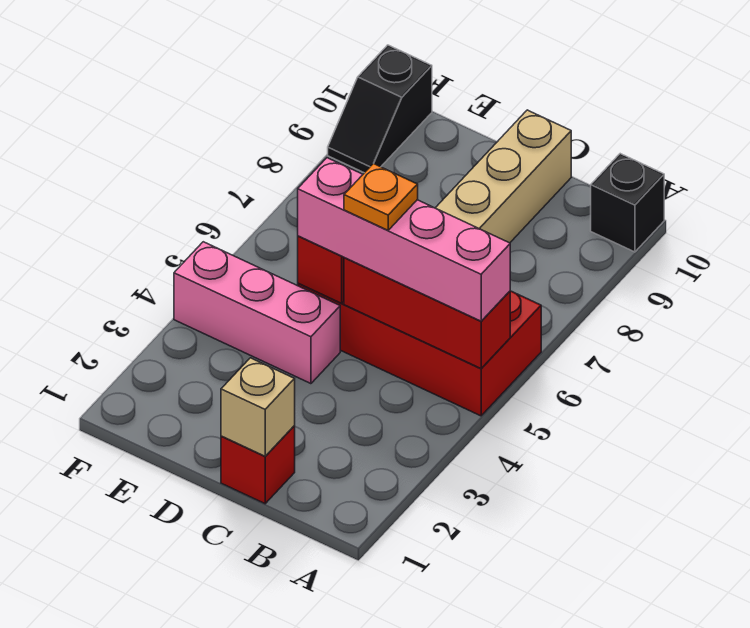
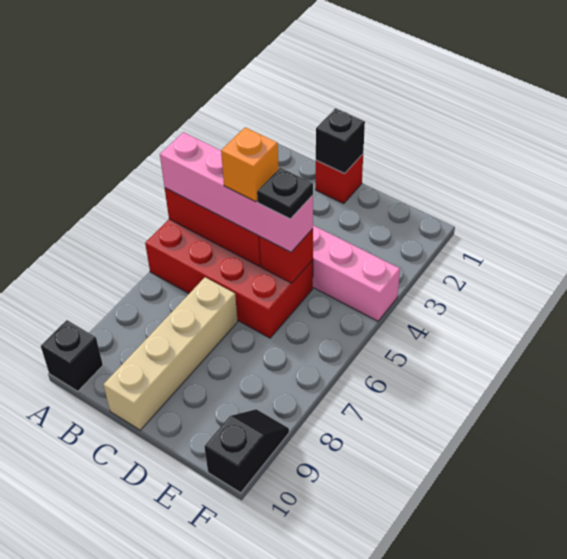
tan 1x1 brick [221,358,295,456] -> black 1x1 brick [316,108,365,174]
orange 1x1 plate [344,164,418,230] -> orange 1x1 brick [221,127,279,202]
none -> black 1x1 plate [257,168,313,219]

